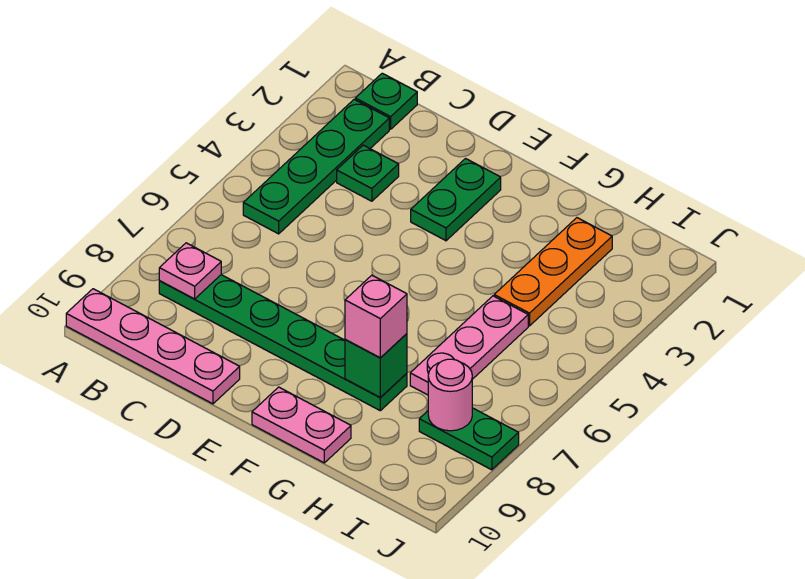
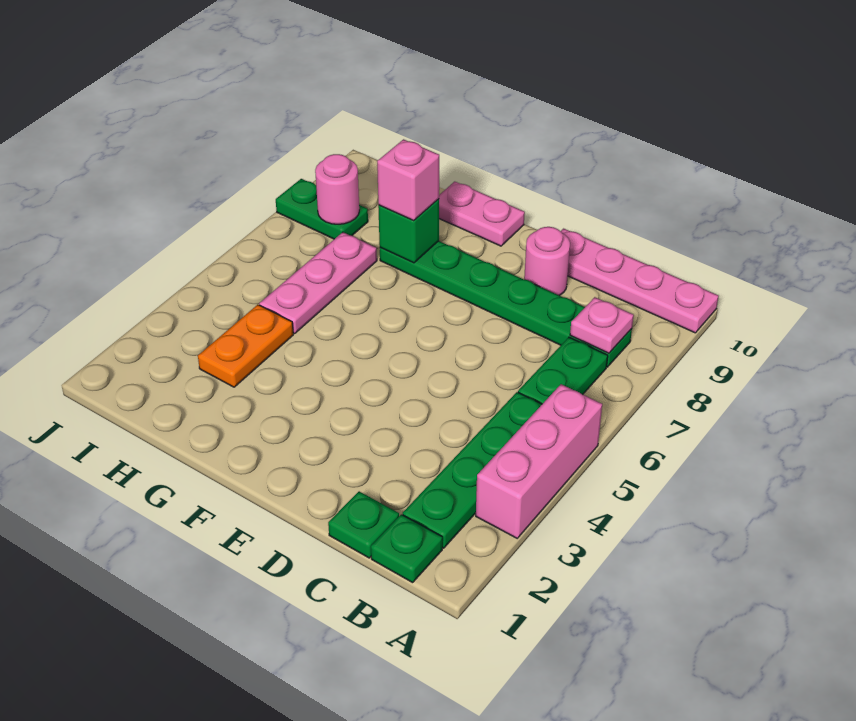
none -> pink 1x3 brick [476,384,602,538]
green 1x1 plate [337,145,399,201] -> green 1x1 plate moved to [328,491,399,558]
none -> pink 1x1 round brick [524,227,570,296]
green 1x2 plate [411,159,501,241] -> green 1x2 plate moved to [518,337,608,404]
orange 1x3 plate [494,218,612,326] -> orange 1x2 plate [198,305,293,387]

